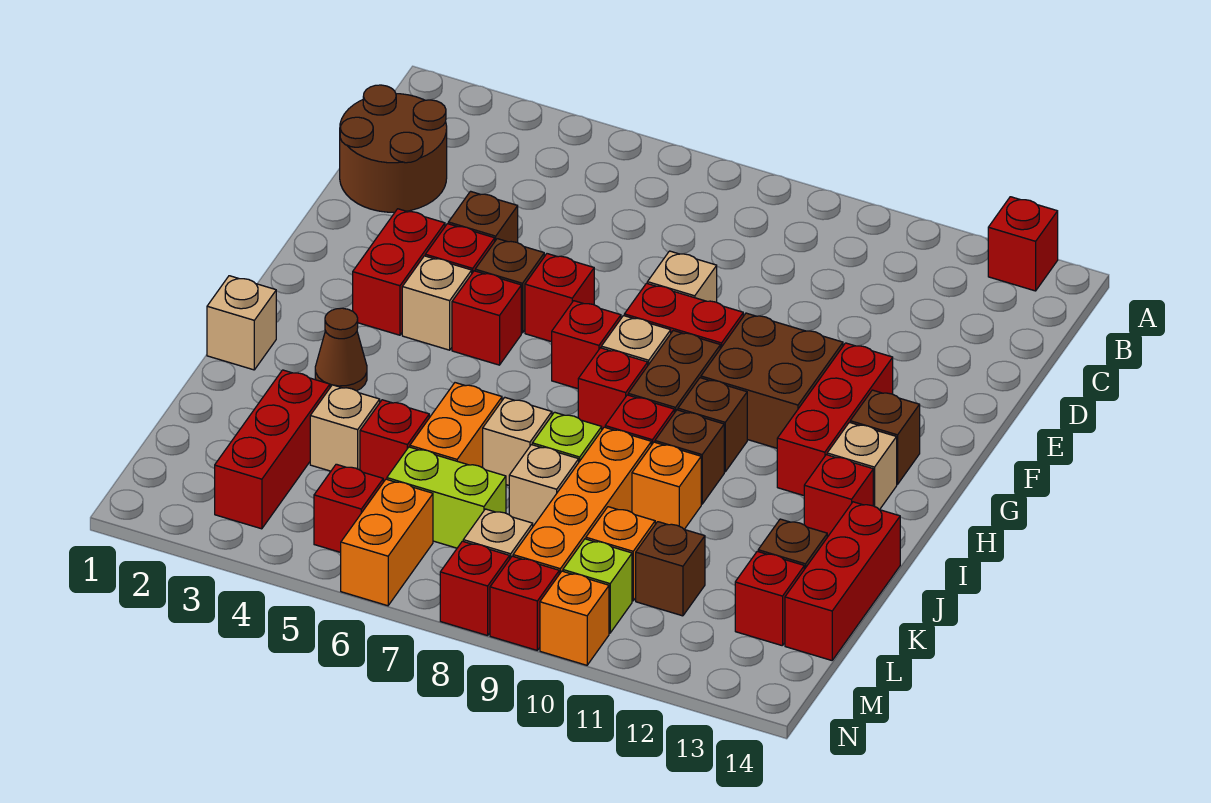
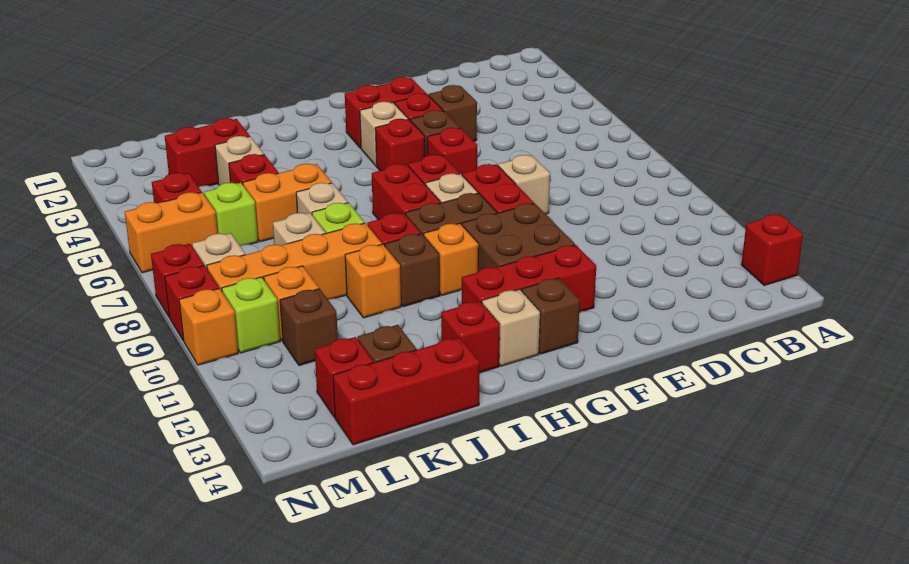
brown 2x2 round brick [340,85,447,212] -> none
red 1x1 brick [578,348,648,429] -> red 1x2 brick [372,164,441,220]
brown 1x1 brick [678,378,747,472] -> orange 1x1 brick [424,223,478,295]
tan 1x1 brick [207,276,276,370] -> none
brown 1x1 cone [315,308,367,391] -> none
red 1x3 brick [215,370,330,529] -> red 1x2 brick [165,118,249,187]
lime 1x2 brick [387,447,506,548] -> lime 1x1 brick [204,183,258,246]

